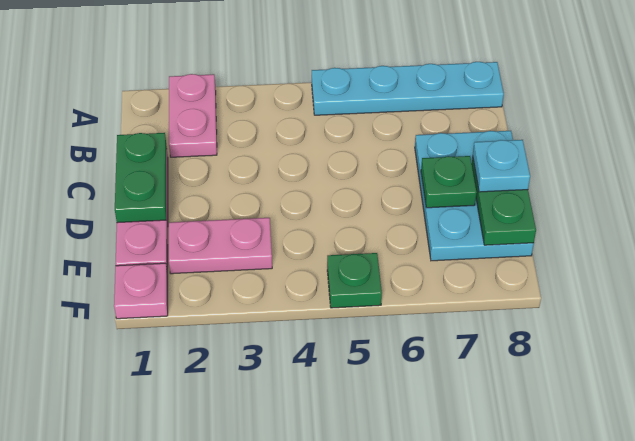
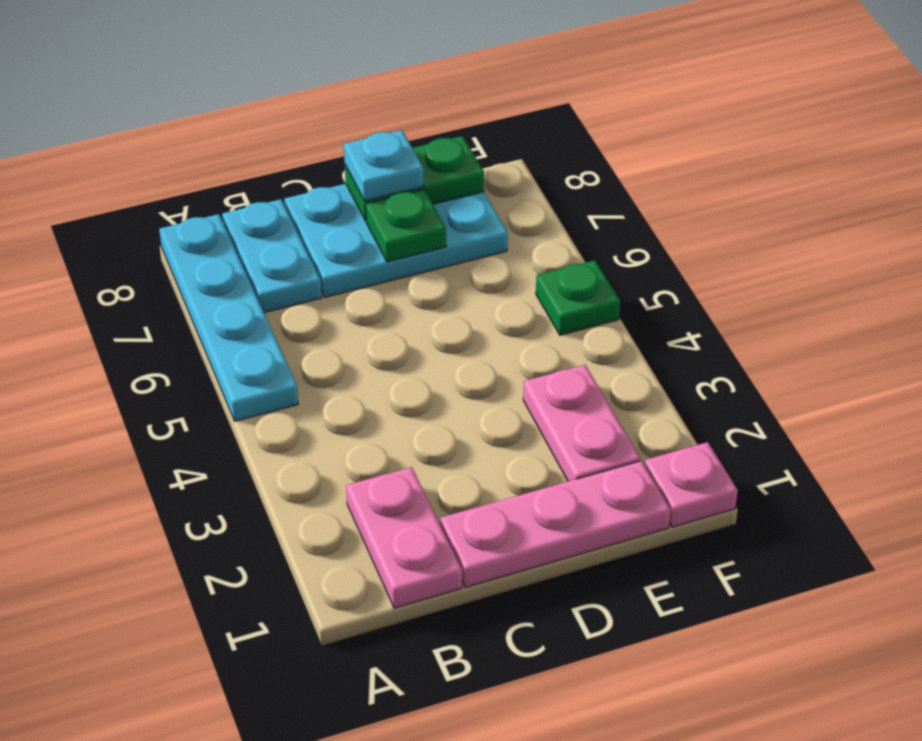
pink 1x2 plate [169,74,217,157] -> pink 1x2 plate turned to [346,467,462,608]
none -> cyan 1x2 plate [222,199,322,313]
green 1x2 plate [115,133,167,223] -> none

